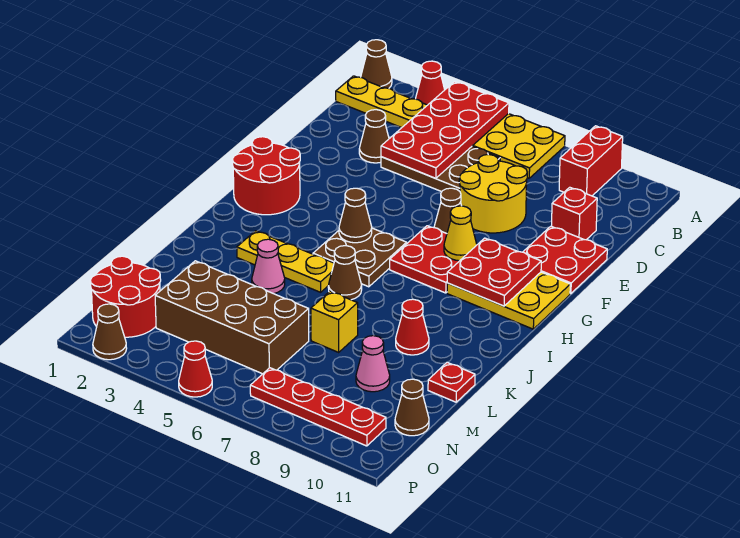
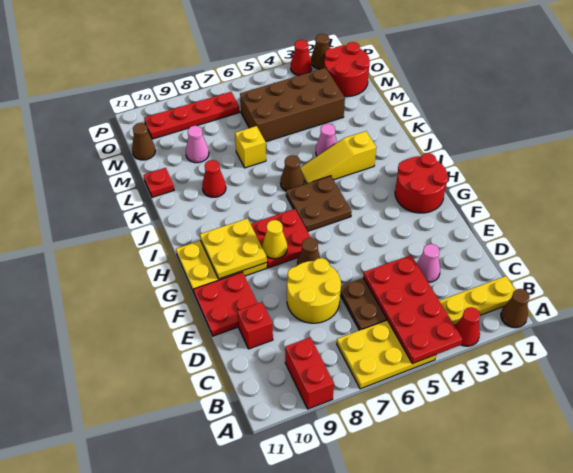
brown 1x1 cone [359,110,389,163] -> pink 1x1 cone [417,244,440,282]
red 2x2 plate [447,238,541,306] -> yellow 2x2 plate [200,219,267,279]
brown 1x1 cone [339,188,372,243] -> none
yellow 1x3 plate [237,231,334,292] -> yellow 1x3 slope [300,131,376,184]
red 1x1 cone [179,341,212,397] -> red 1x1 cone moved to [291,40,312,75]

